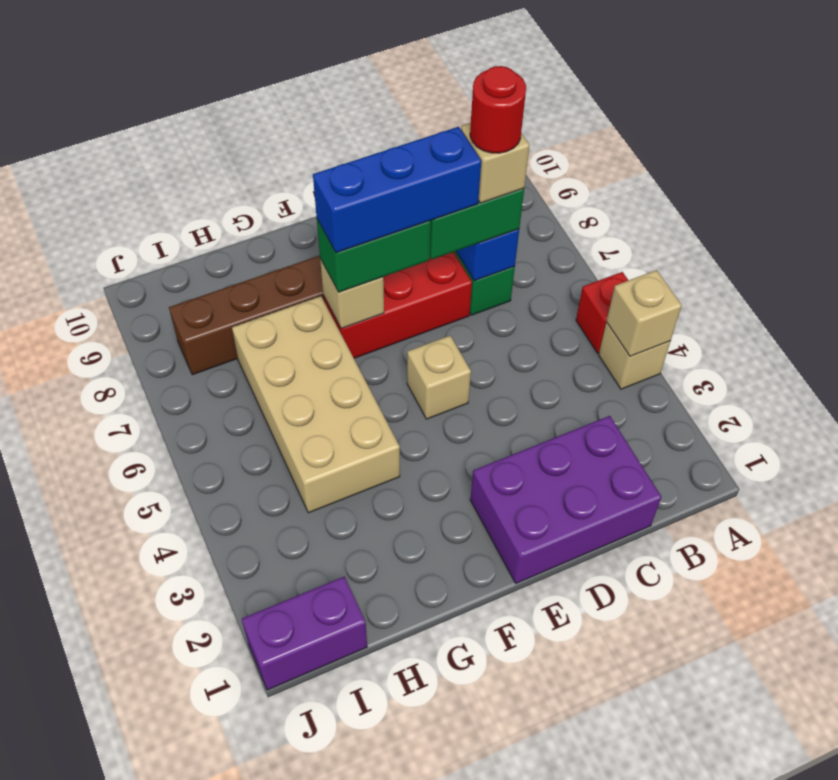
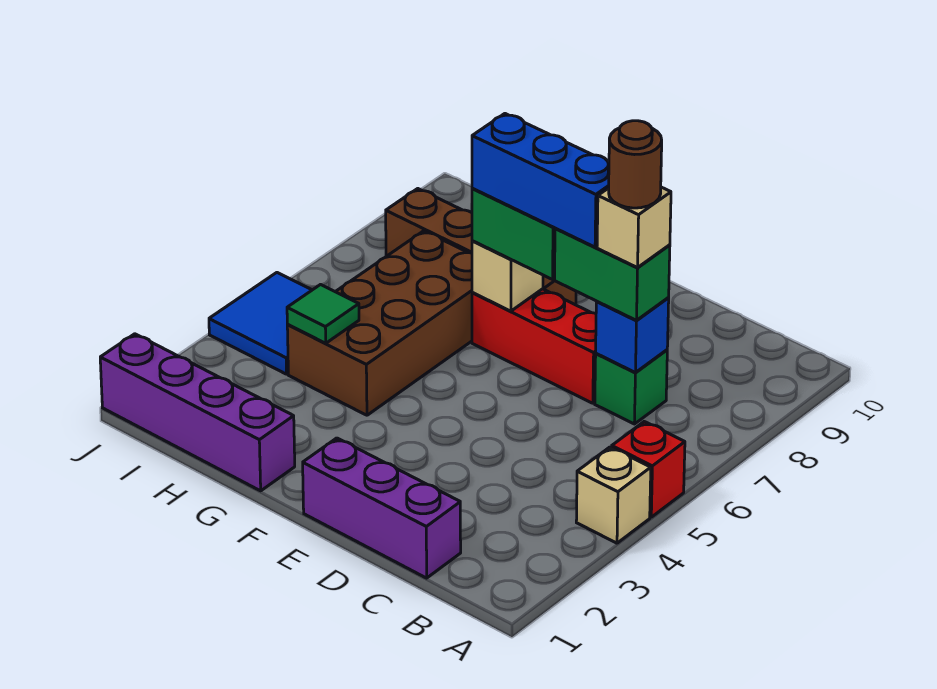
tan 1x1 brick [607,270,682,356] -> none
purple 2x3 brick [470,416,661,583] -> purple 1x3 brick [303,438,461,578]
red 1x1 round brick [470,66,526,153] -> brown 1x1 round brick [609,121,662,208]
tan 1x1 brick [407,336,471,419] -> none
tan 2x4 brick [232,296,400,513] -> brown 2x4 brick [287,231,472,415]
none -> green 1x1 tile [287,285,359,343]
purple 1x2 brick [242,577,367,690] -> purple 1x4 brick [100,334,295,491]
none -> blue 2x2 tile [209,273,312,374]

